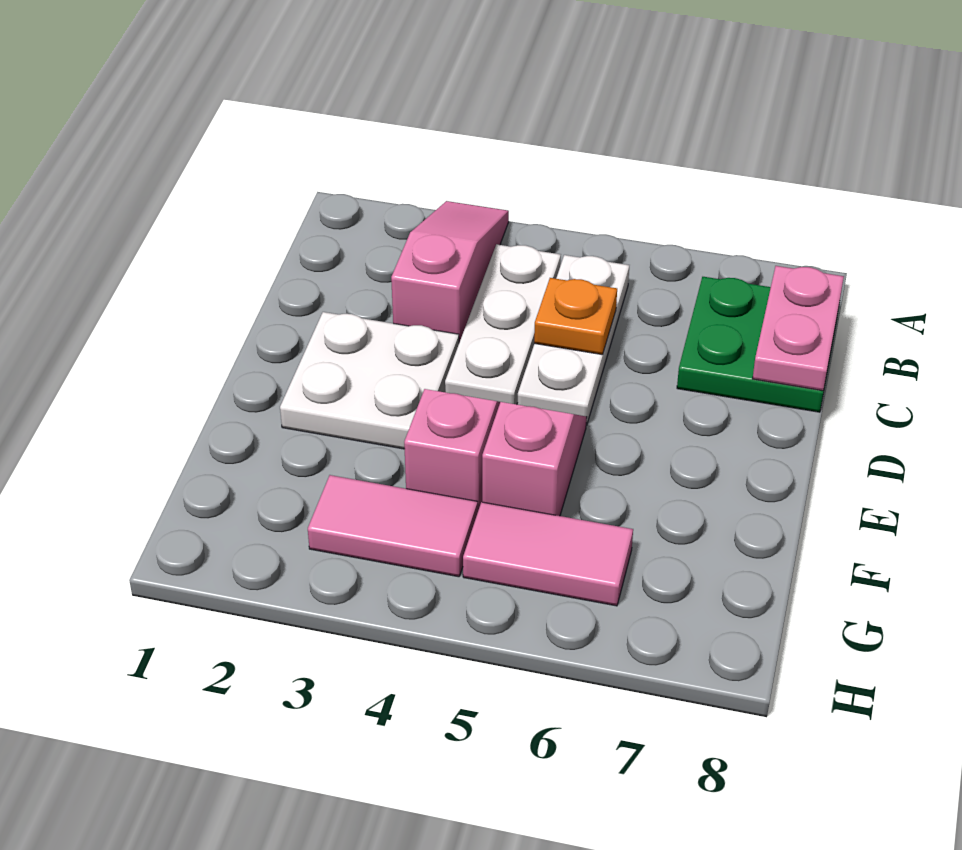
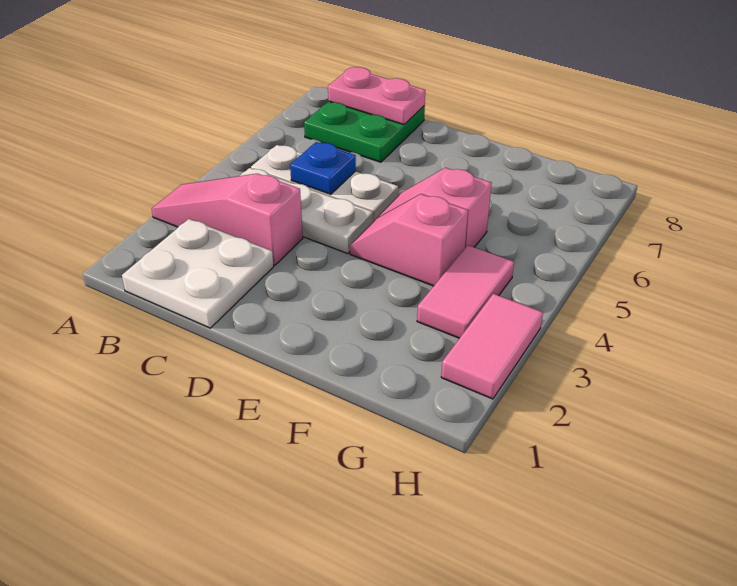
orange 1x1 plate [534,278,617,355] -> blue 1x1 plate [290,142,356,194]
white 2x2 plate [280,312,459,449] -> white 2x2 plate moved to [122,219,274,328]
pink 1x2 tile [463,502,633,606] -> pink 1x2 tile moved to [441,294,543,399]

